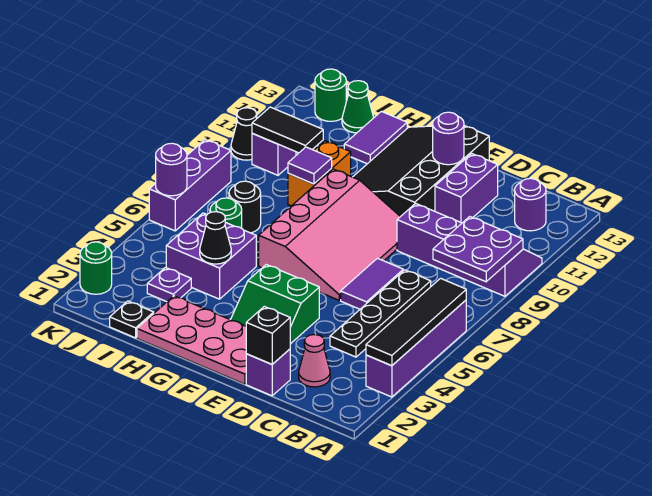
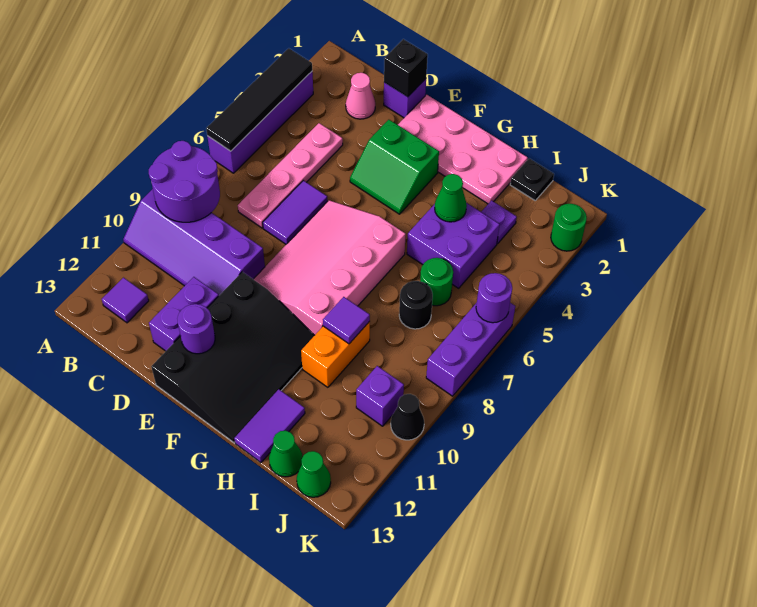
purple 2x2 plate [433,217,523,282] -> purple 2x2 round brick [149,141,220,222]
purple 1x1 round brick [515,178,546,231] -> purple 1x1 tile [102,278,149,323]
black 1x4 plate [330,270,431,357] -> pink 1x4 plate [238,123,343,228]
green 2x2 slope [231,265,319,344] -> green 2x2 slope turned to [350,120,439,214]
black 1x1 cone [200,212,231,264] -> green 1x1 cone [435,174,467,222]
black 1x2 tile [252,107,323,153] -> none
green 1x1 round brick [315,69,346,121] -> green 1x1 cone [297,451,331,497]

